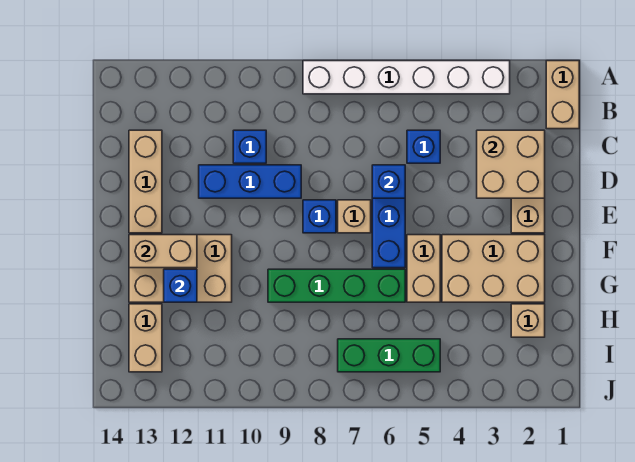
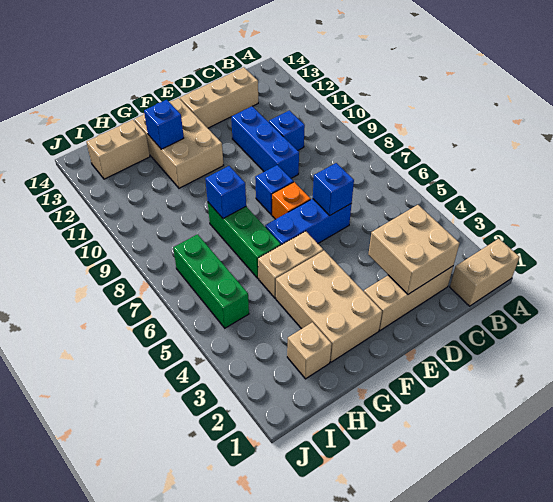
white 1x6 brick [303,61,510,94] -> none
blue 1x1 brick [407,130,440,163] -> blue 1x1 brick moved to [205,166,246,219]
tan 1x1 brick [338,200,371,233] -> orange 1x1 brick [272,182,311,219]
tan 1x2 brick [129,235,197,268] -> none
green 1x4 brick [268,269,405,302] -> green 1x3 brick [208,203,281,278]

